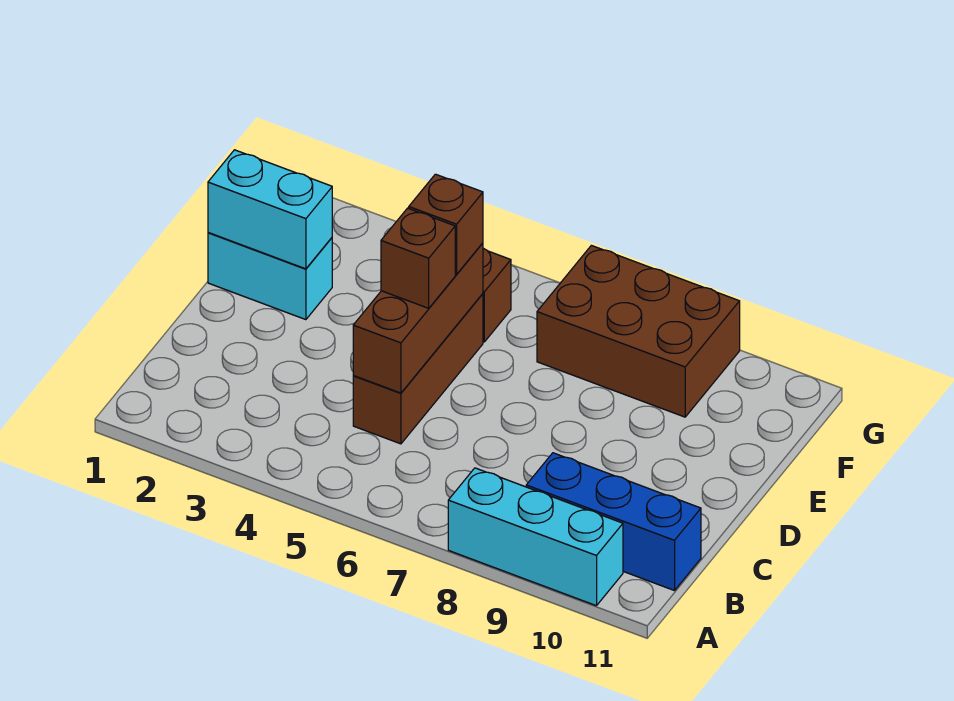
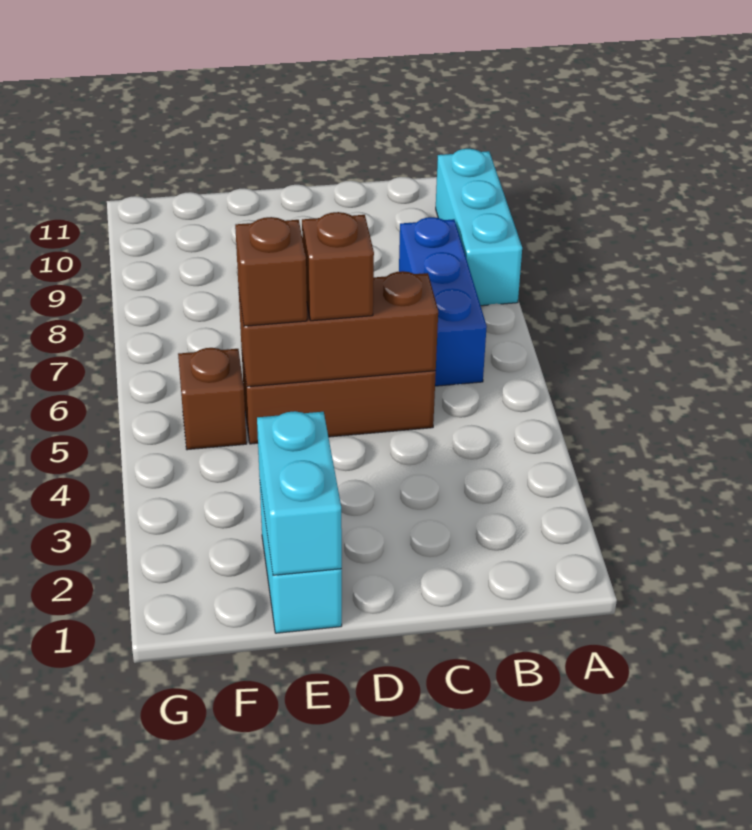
blue 1x3 brick [526,453,701,591] -> blue 1x3 brick moved to [399,217,487,386]
brown 2x3 brick [537,245,740,417] -> none

